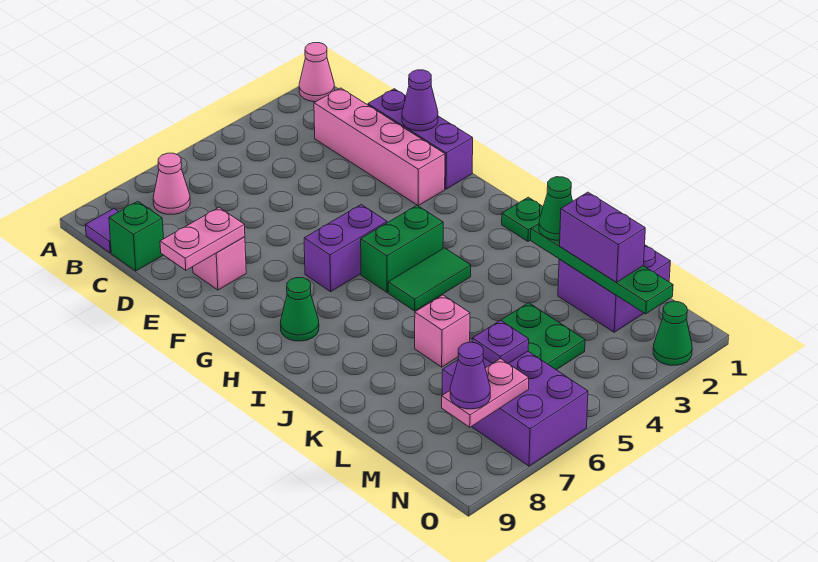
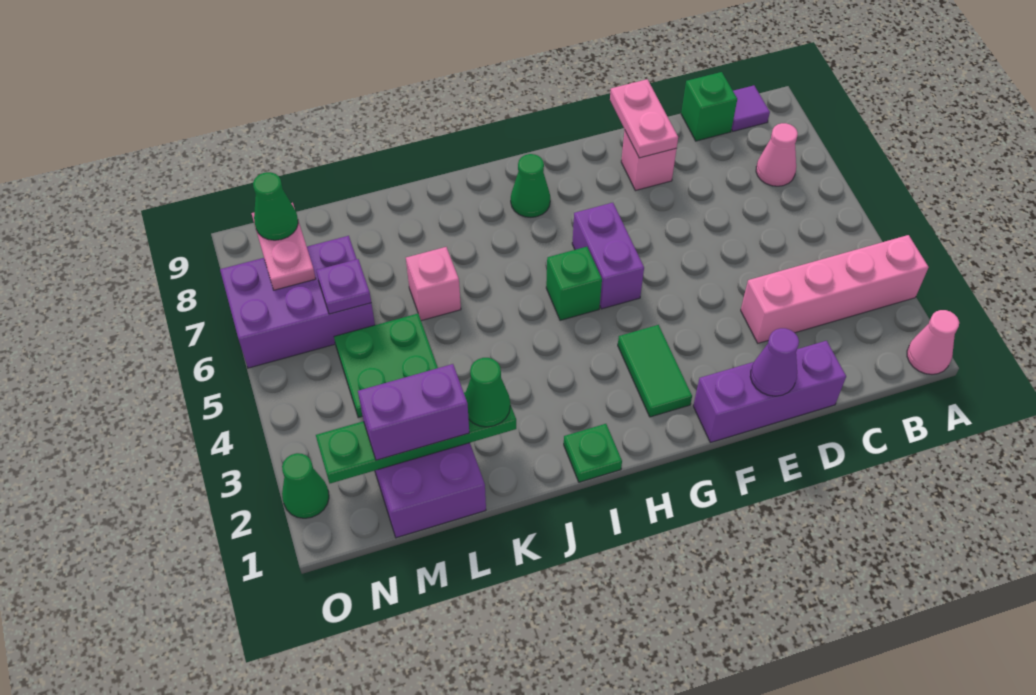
pink 1x4 brick [314,88,445,206] -> pink 1x4 brick moved to [741,235,928,343]
green 1x2 brick [361,205,443,292] -> green 1x1 brick [546,247,602,320]
green 1x2 tile [388,248,471,311] -> green 1x2 tile moved to [618,325,692,417]
purple 1x1 cone [450,342,490,409] -> green 1x1 cone [253,172,298,240]

